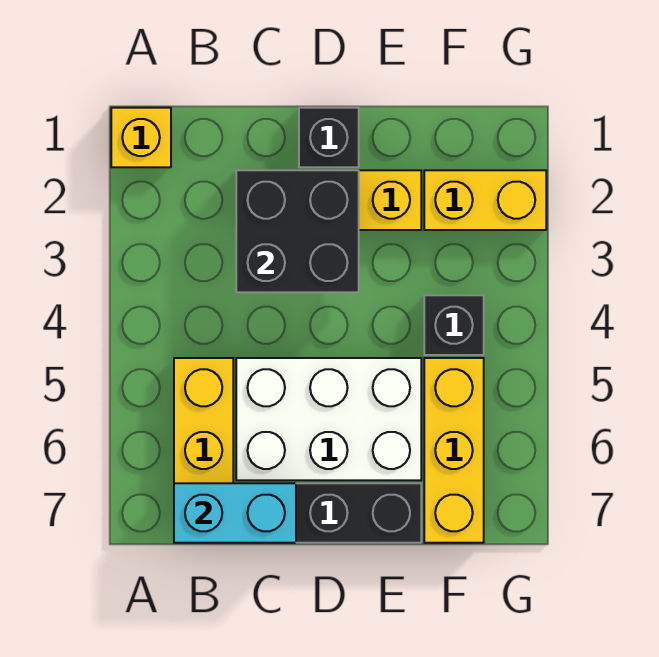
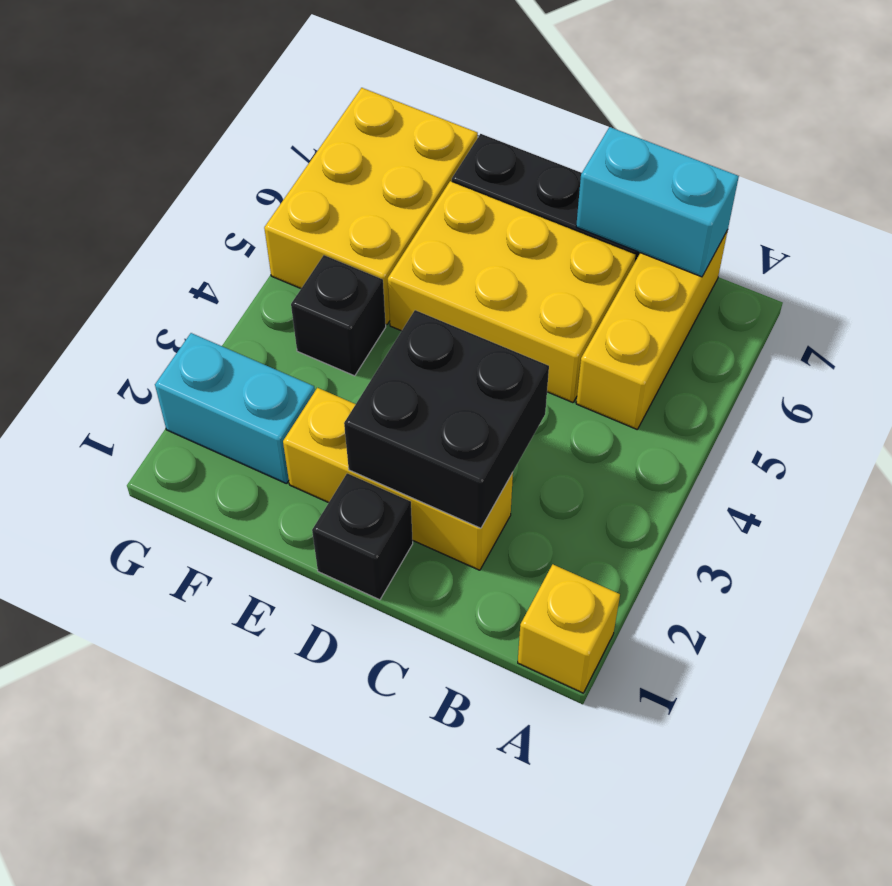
white 2x3 brick [236,358,421,480] -> yellow 2x3 brick [388,181,636,403]
yellow 1x2 brick [424,170,546,230] -> cyan 1x2 brick [155,333,315,484]
yellow 1x3 brick [424,358,484,543] -> yellow 2x3 brick [264,88,478,325]

